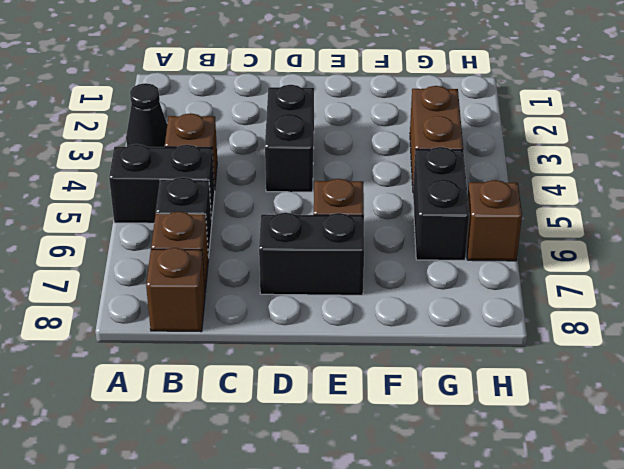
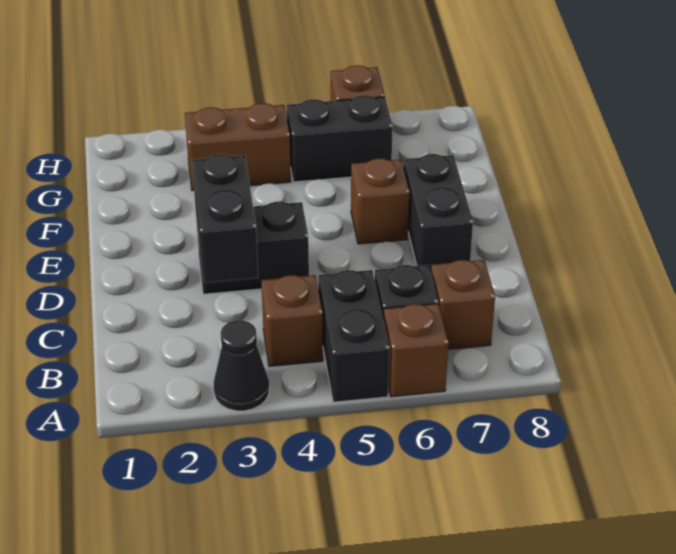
brown 1x1 brick [146,248,205,332] -> brown 1x1 brick moved to [383,304,448,397]
none -> black 1x2 brick [192,154,258,283]

